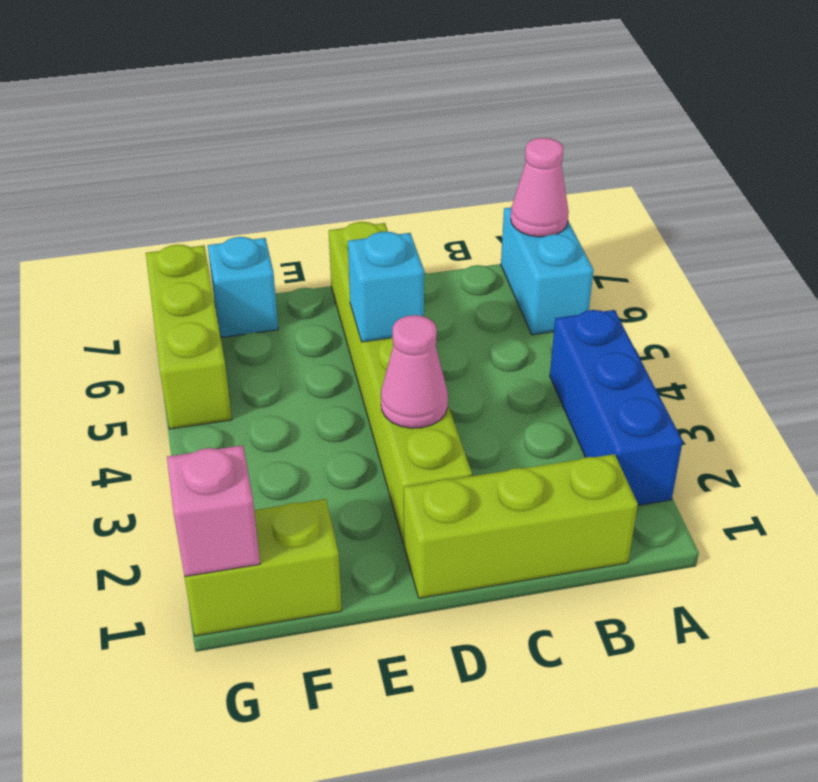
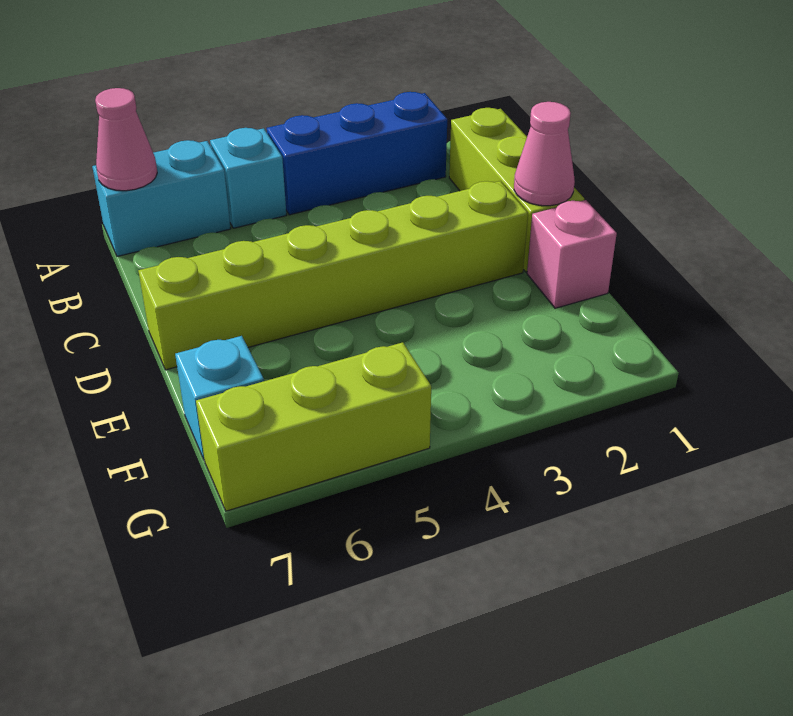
pink 1x1 cone [381,315,448,428] -> pink 1x1 cone moved to [514,102,575,206]
cyan 1x1 brick [348,232,424,342] -> cyan 1x1 brick moved to [210,128,286,228]
lime 1x2 brick [185,499,342,636] -> none
pink 1x1 brick [167,445,260,577] -> pink 1x1 brick moved to [527,200,617,308]

